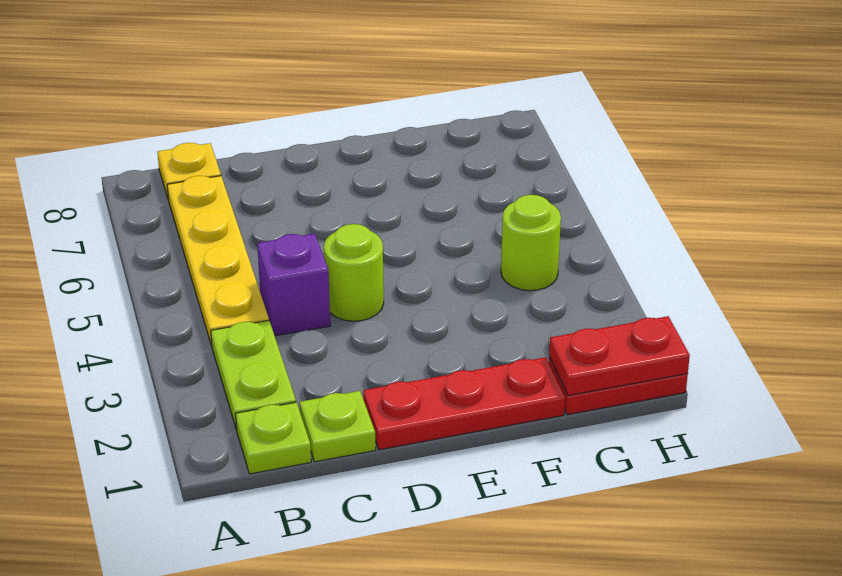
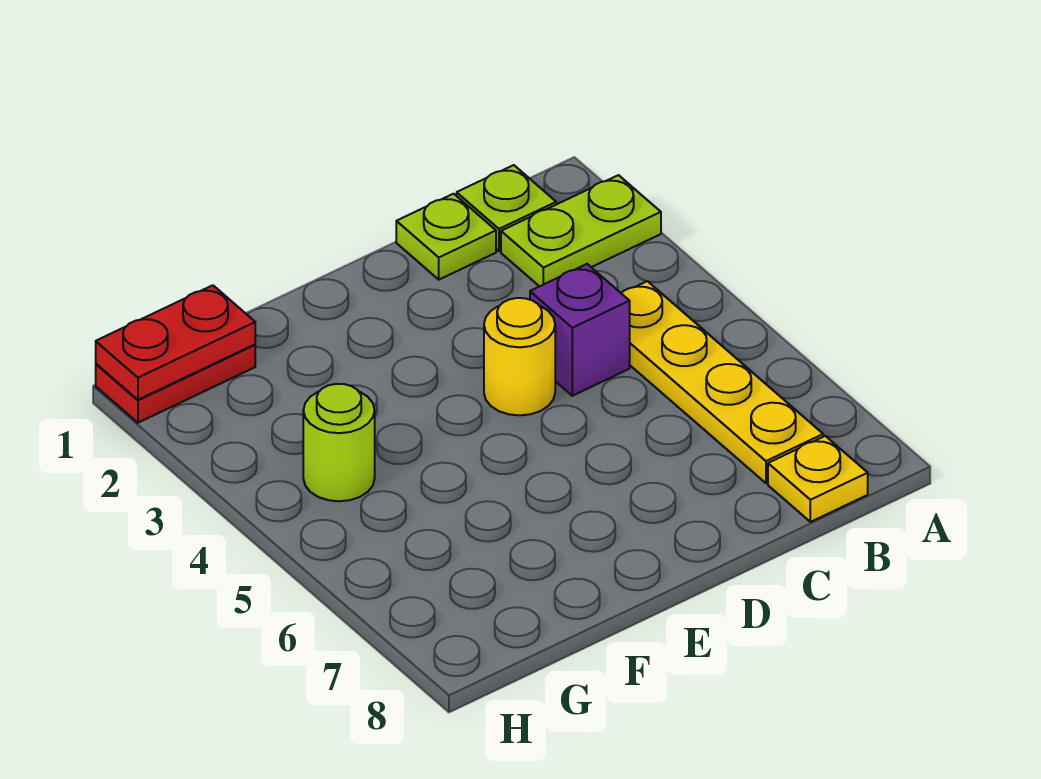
lime 1x2 plate [211,320,296,429] -> lime 1x2 plate turned to [501,175,661,286]
red 1x3 plate [363,357,565,450] -> none
lime 1x1 round brick [324,224,384,321] -> yellow 1x1 round brick [484,298,555,415]

